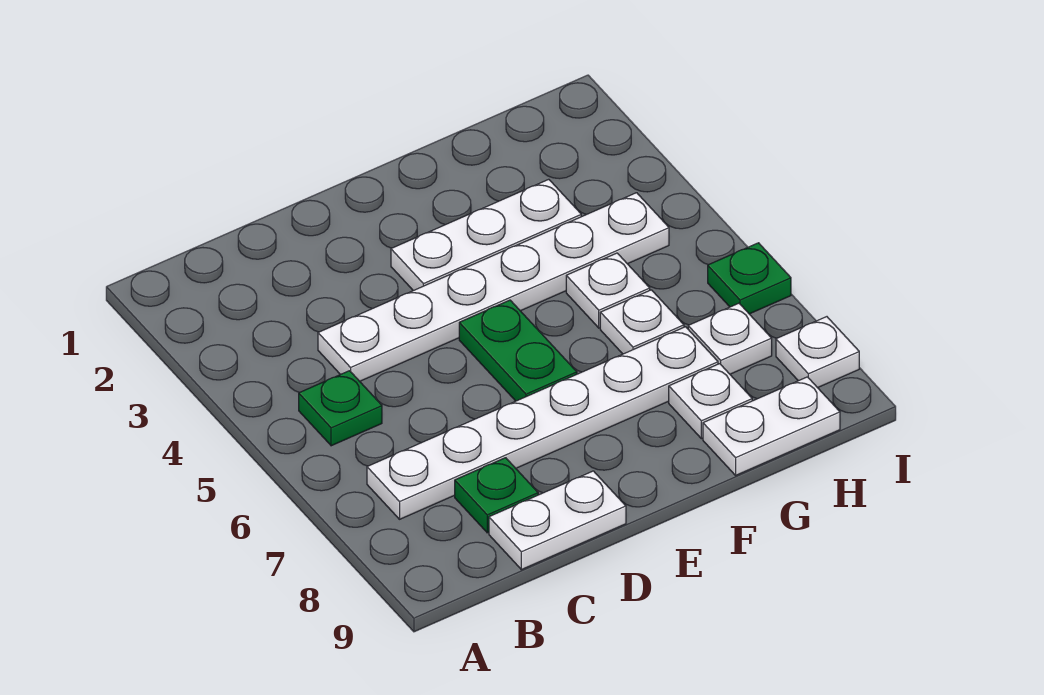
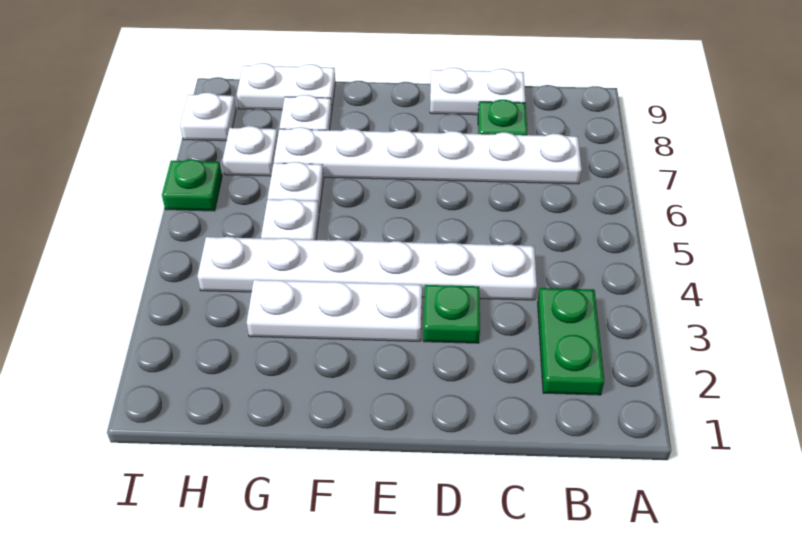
green 1x1 plate [299,371,382,446] -> green 1x1 plate moved to [423,285,480,343]
green 1x2 plate [459,300,577,401] -> green 1x2 plate moved to [538,288,604,395]

